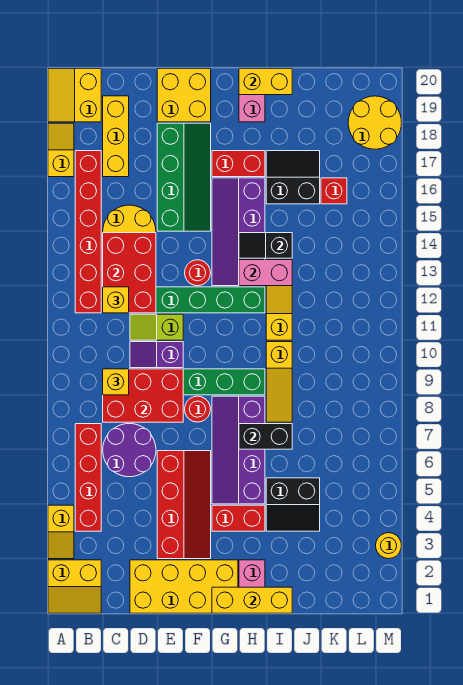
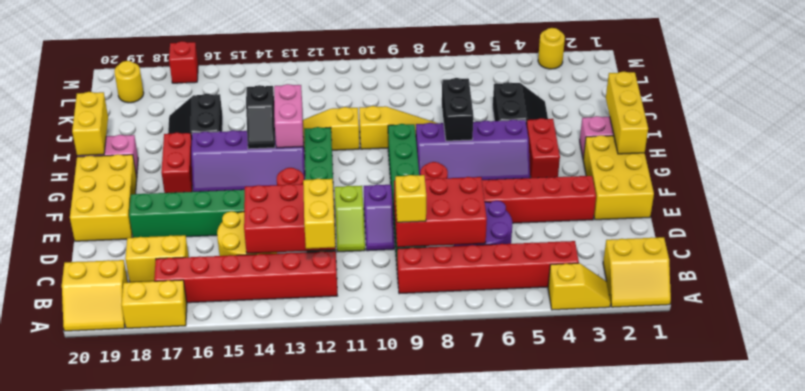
yellow 2x2 slope [48,560,101,613] -> yellow 2x2 slope turned to [603,237,671,307]
yellow 1x2 slope [48,123,74,177] -> yellow 1x2 brick [122,280,187,328]
red 1x4 brick [75,424,101,531] -> red 1x6 brick [397,241,579,294]
red 2x3 brick [103,369,183,422] -> red 2x3 brick turned to [394,177,487,247]
yellow 1x1 brick [103,287,129,313] -> yellow 1x2 brick [303,179,335,249]
yellow 1x3 brick [103,96,129,177] -> yellow 1x2 brick [125,235,189,282]
yellow 2x4 brick [130,560,238,613] -> yellow 2x3 brick [583,135,654,220]
yellow 2x2 brick [157,69,211,122] -> yellow 2x3 brick [70,154,137,241]
red 1x1 brick [321,178,347,204] -> red 1x1 brick moved to [169,41,198,83]
yellow 2x2 round brick [348,96,402,149] -> yellow 1x1 round brick [114,61,144,103]

